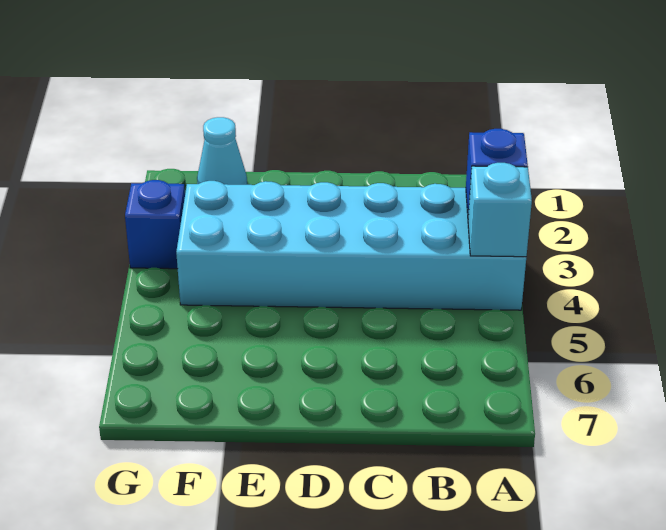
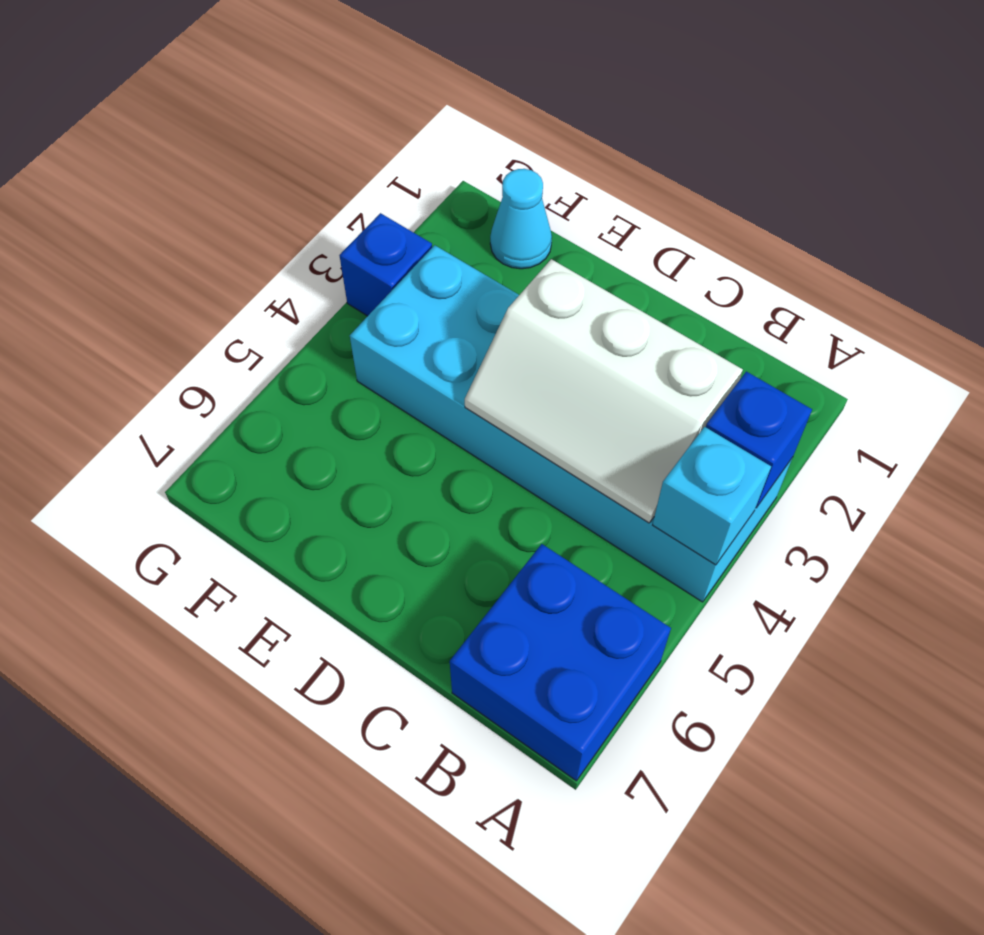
none -> blue 2x2 brick [450,544,671,781]
none -> white 2x3 slope [465,259,743,523]

